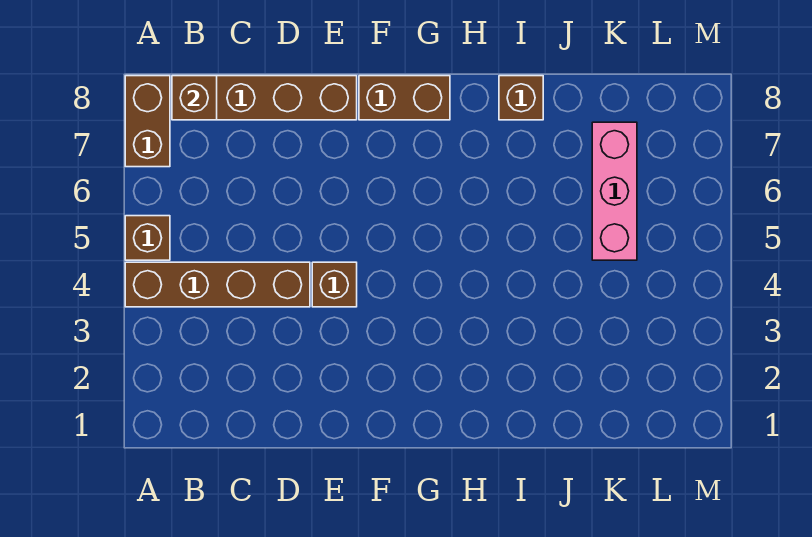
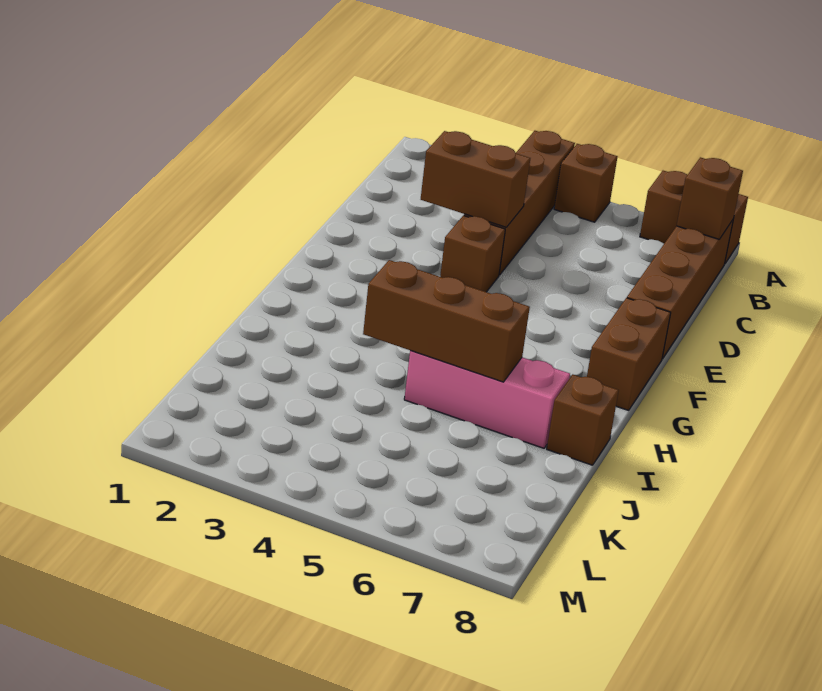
none -> brown 1x2 brick [421,131,530,227]
none -> brown 1x3 brick [363,260,530,382]
pink 1x3 brick [592,122,637,260] -> pink 1x3 brick moved to [404,350,570,448]

